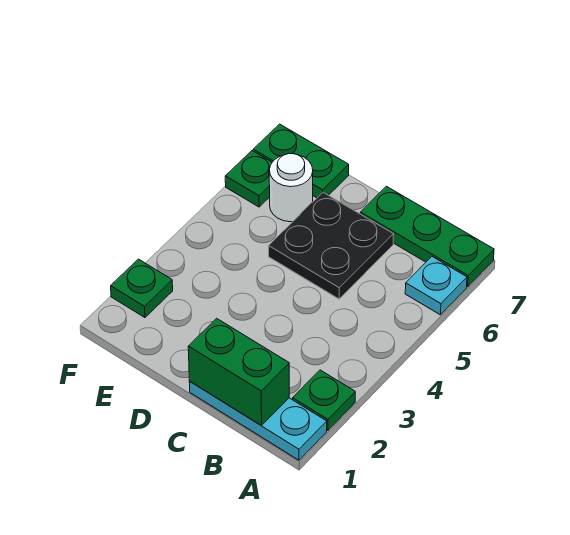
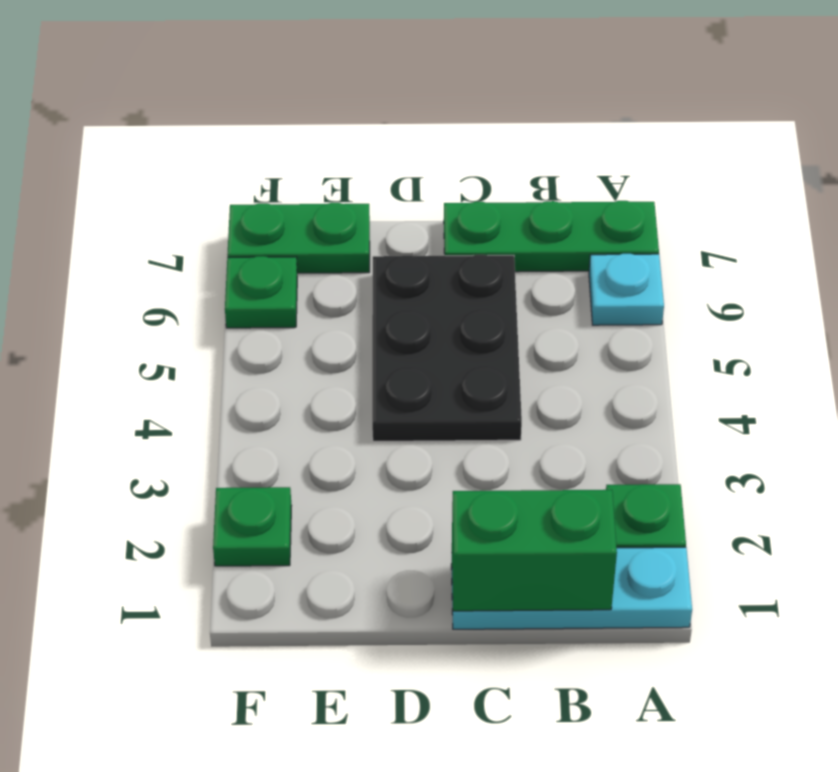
black 2x2 plate [269,192,394,299] -> black 2x3 plate [372,255,522,441]
white 1x1 round brick [269,154,313,222] -> none

